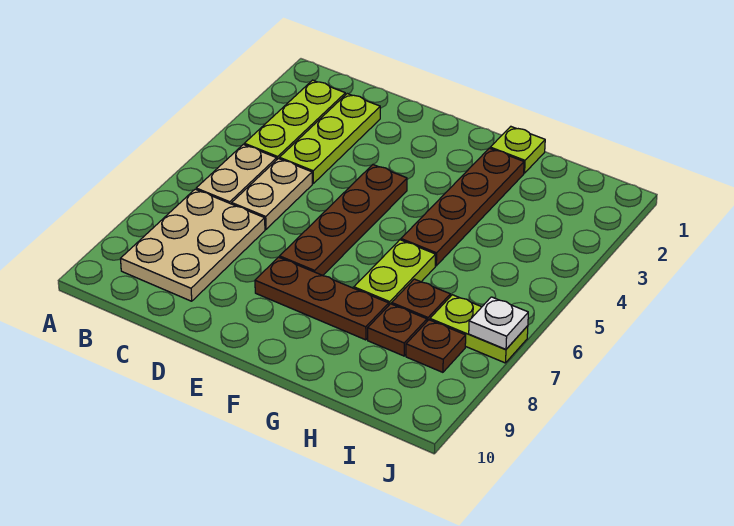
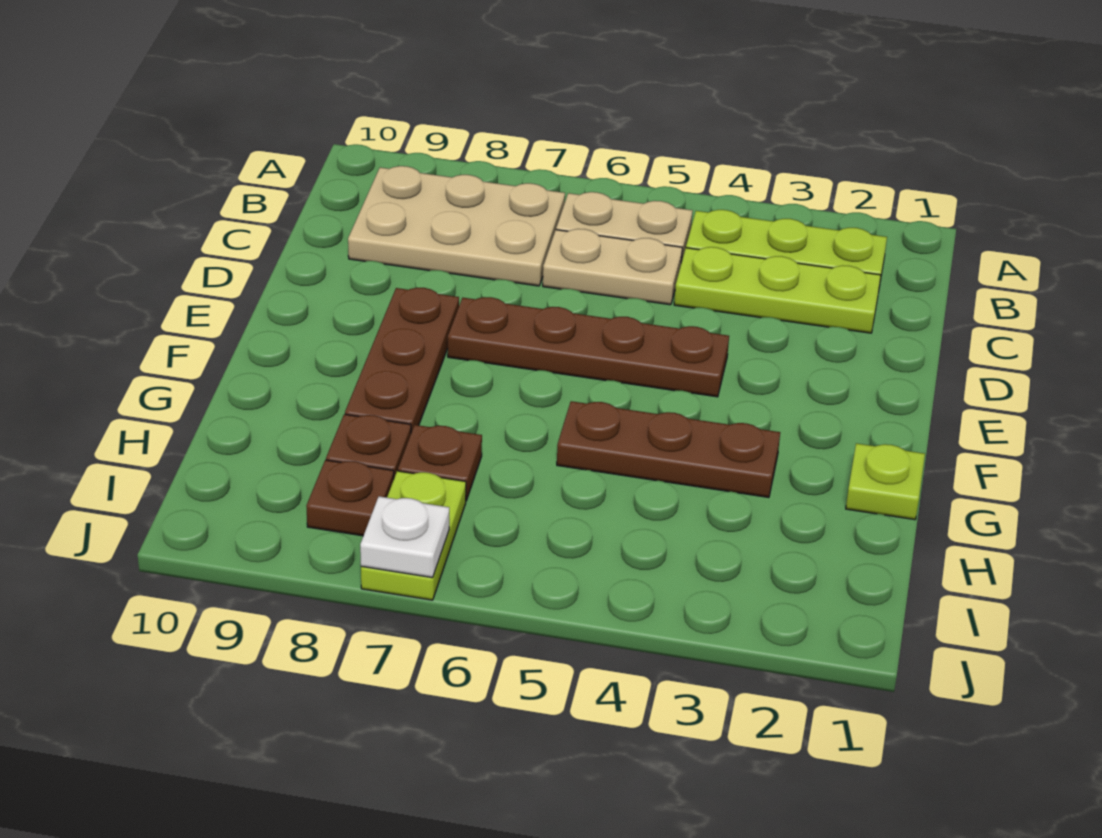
brown 1x4 plate [401,148,524,266] -> brown 1x3 plate [557,401,780,498]
lime 1x2 plate [354,240,436,305] -> none

